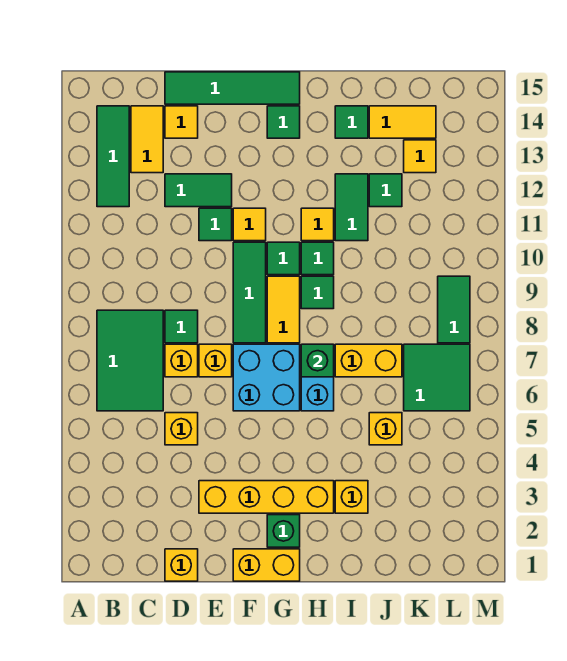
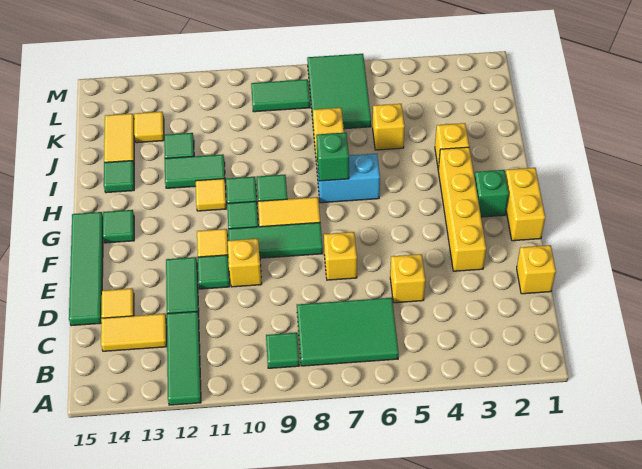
green 1x3 tile [97,106,129,207] -> green 1x3 tile turned to [167,311,201,405]
yellow 1x1 brick [165,344,198,377] -> yellow 1x1 brick moved to [228,239,262,287]
green 1x1 tile [165,310,198,343] -> green 1x1 tile moved to [266,333,299,368]
cyan 2x2 brick [233,344,300,411] -> none
green 2x2 tile [404,344,470,411] -> green 2x3 tile [307,54,371,129]

